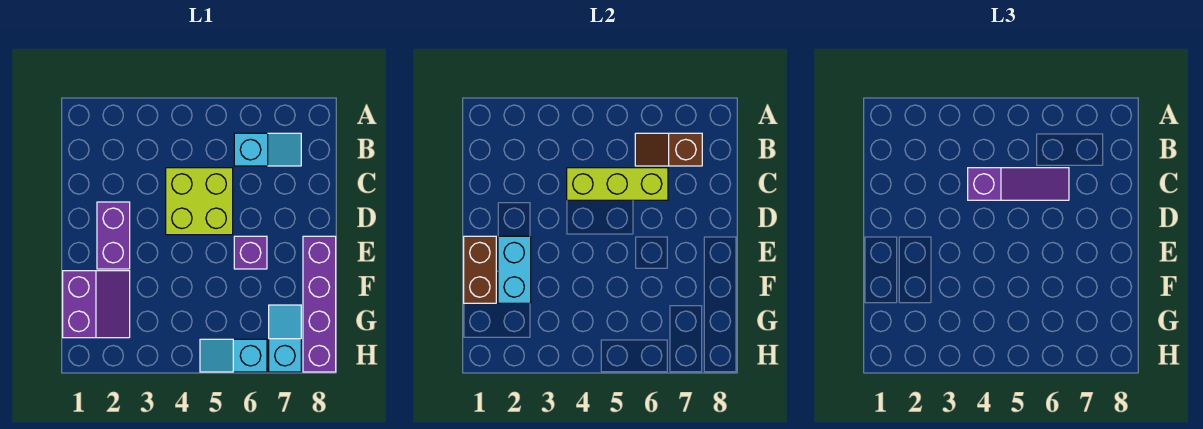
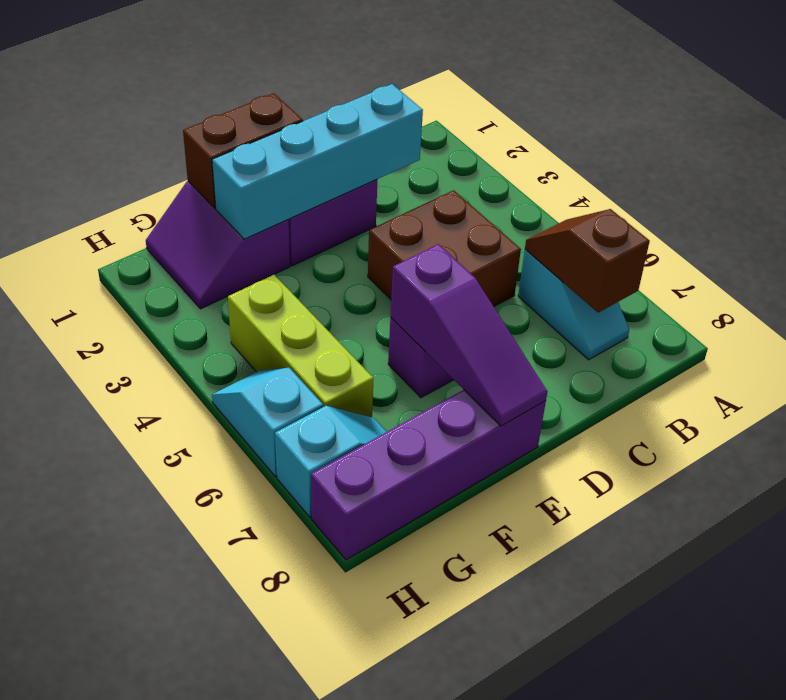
lime 2x2 brick [166,168,233,235] -> brown 2x2 brick [368,190,521,306]
lime 1x3 brick [567,168,668,200] -> lime 1x3 brick moved to [228,275,373,417]
purple 1x3 slope [968,168,1069,200] -> purple 1x3 slope moved to [390,244,547,426]
cyan 1x2 brick [498,236,531,303] -> cyan 1x4 brick [212,84,423,239]
purple 2x2 slope [63,271,130,338] -> purple 2x2 slope turned to [146,181,290,309]

